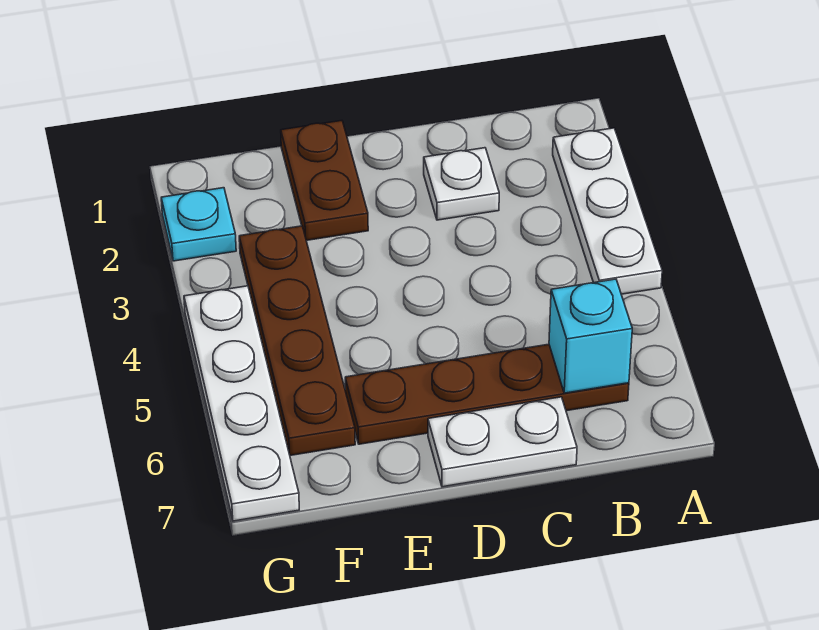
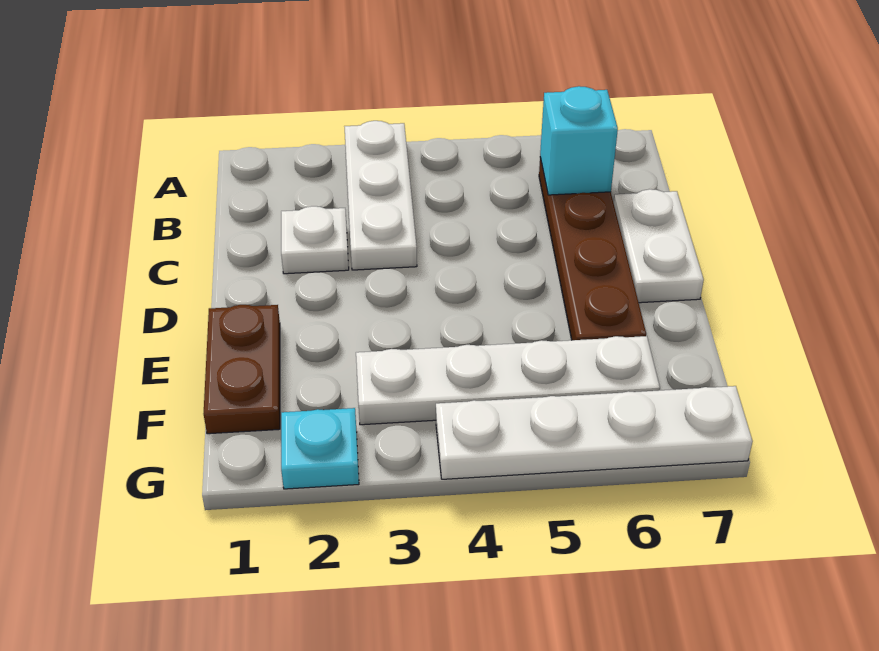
white 1x3 plate [553,128,662,294] -> white 1x3 plate turned to [344,121,417,270]
brown 1x2 plate [281,121,368,240] -> brown 1x2 plate turned to [203,305,280,434]
brown 1x4 plate [239,226,355,455] -> white 1x4 plate [356,336,660,425]

